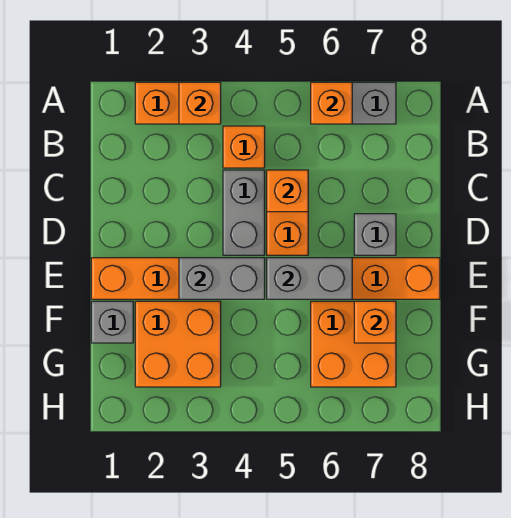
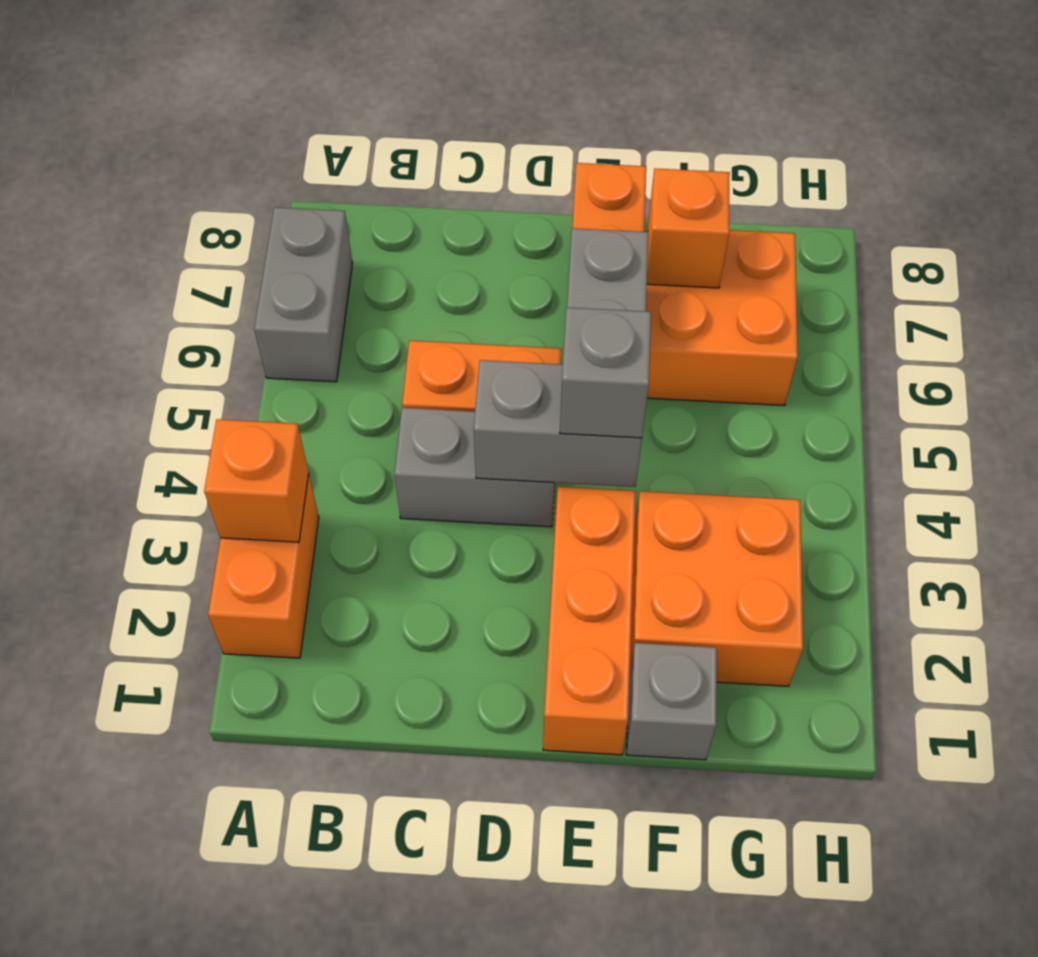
orange 1x1 brick [311,82,352,124] -> none
orange 1x1 brick [223,126,265,168] -> none
orange 1x1 brick [267,170,308,212] -> none
grey 1x1 brick [354,214,396,255] -> grey 1x1 brick moved to [560,307,651,438]
grey 1x2 brick [179,258,265,299] -> grey 1x2 brick turned to [474,360,642,487]

